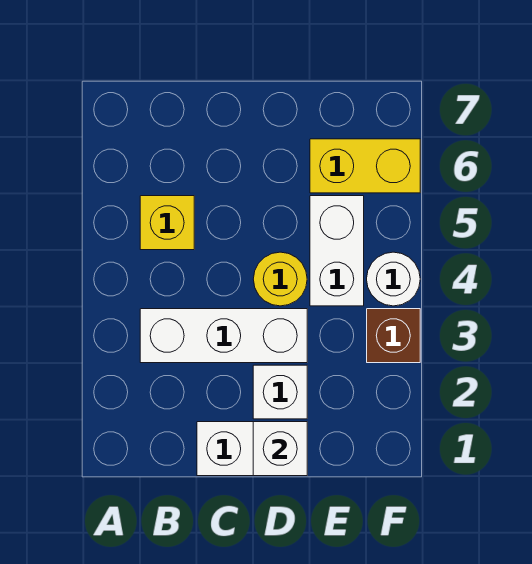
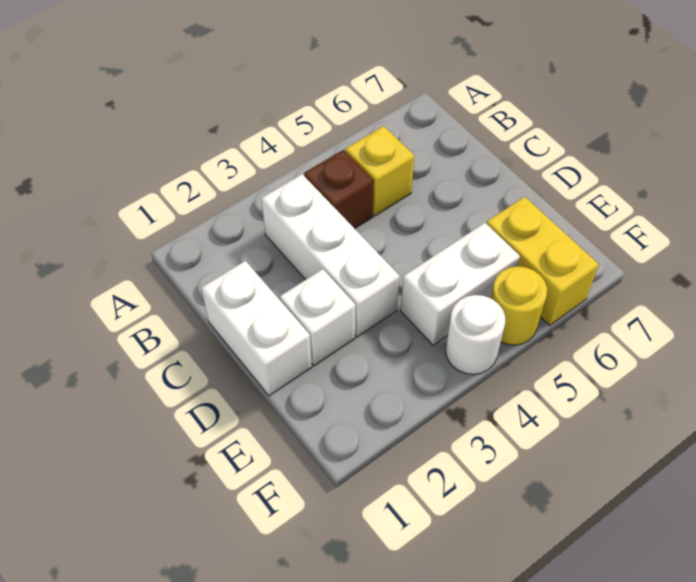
white 1x1 brick [253,422,307,476] -> none
yellow 1x1 round brick [253,252,307,306] -> yellow 1x1 round brick moved to [491,266,547,345]
brown 1x1 brick [367,309,420,363] -> brown 1x1 brick moved to [304,150,374,229]

